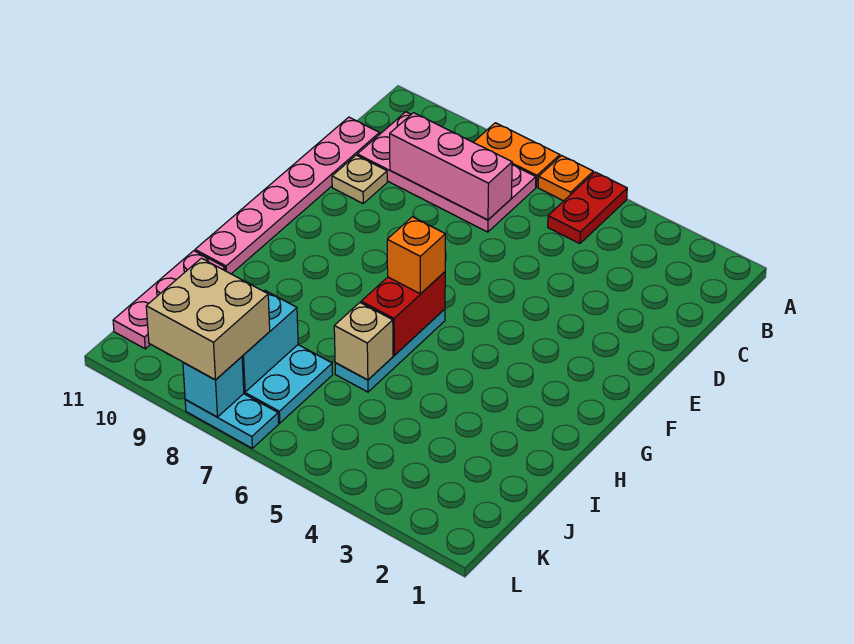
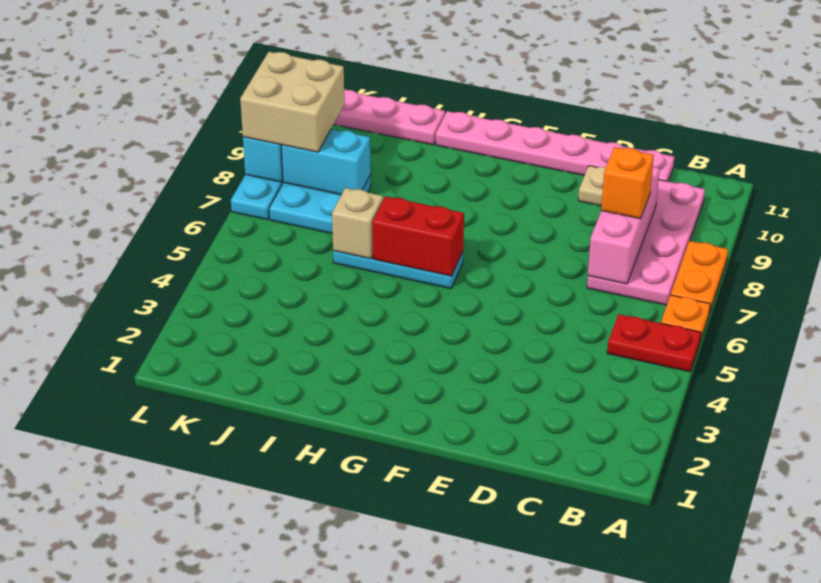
orange 1x1 brick [387,217,445,294] -> orange 1x1 brick moved to [601,147,654,219]

